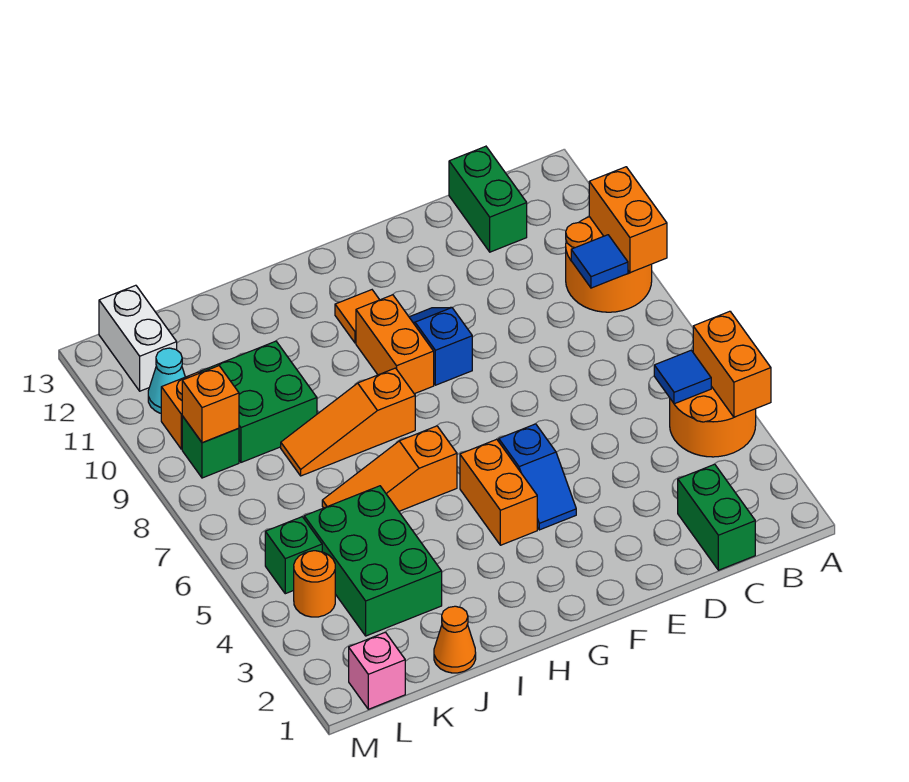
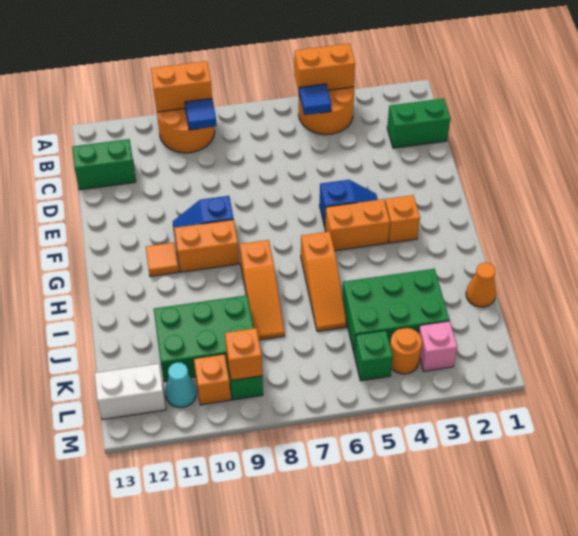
none -> orange 1x1 brick [385,195,420,243]
green 2x2 brick [200,341,317,462] -> green 2x3 brick [154,295,254,382]
pink 1x1 brick [349,632,405,709] -> pink 1x1 brick moved to [419,321,457,371]

